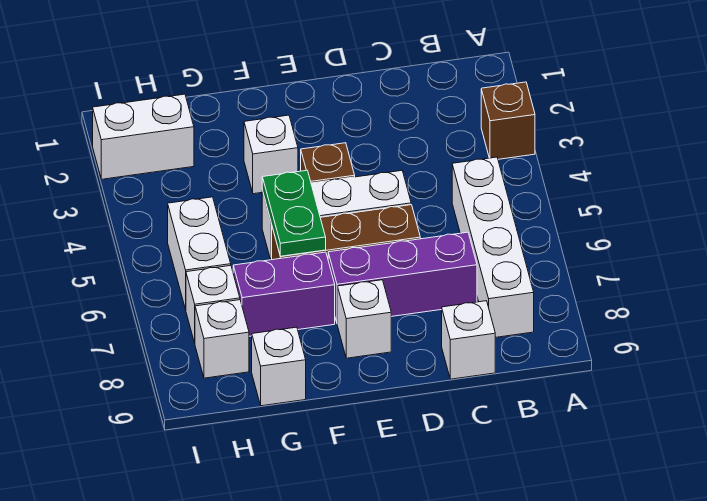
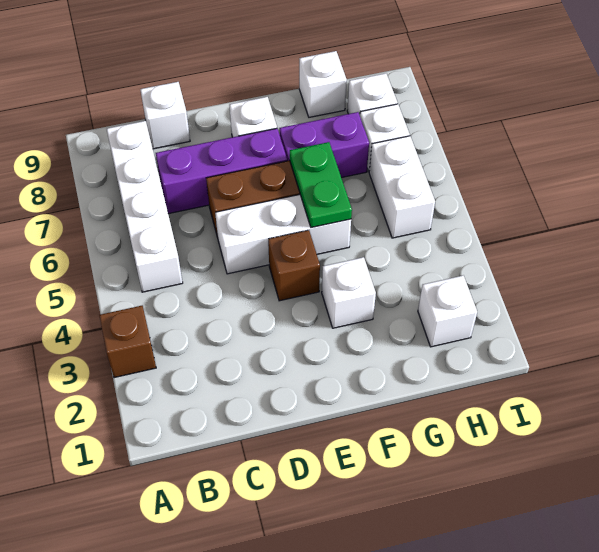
white 1x2 brick [93,94,194,179] -> white 1x1 brick [418,276,477,347]

